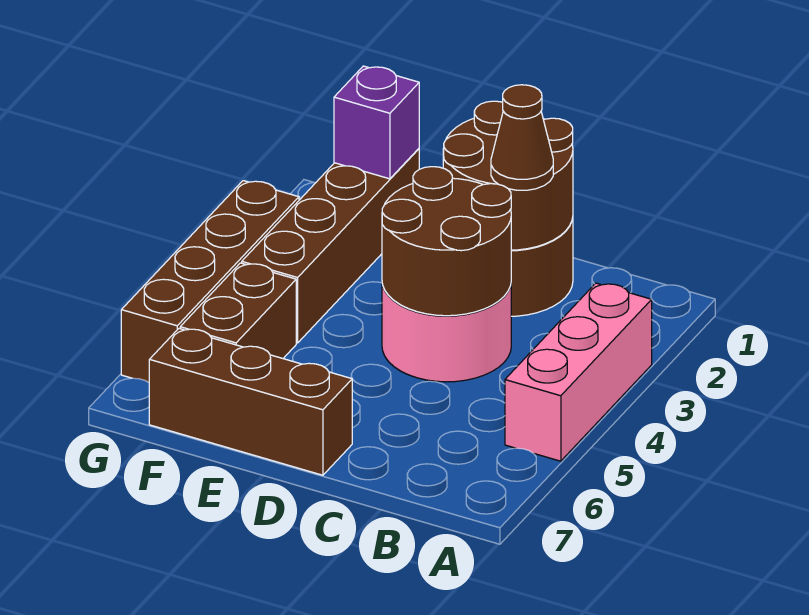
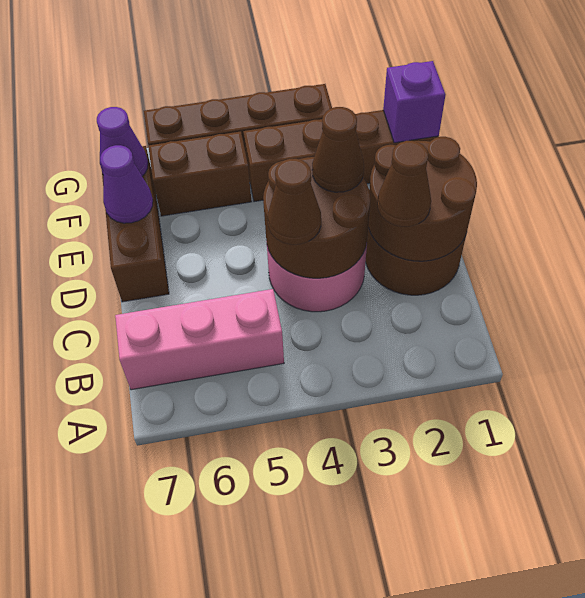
pink 1x3 brick [505,283,652,461] -> pink 1x3 brick moved to [115,289,284,390]
none -> brown 1x1 cone [268,159,321,245]
none -> brown 1x1 cone [312,107,364,192]
none -> purple 1x1 cone [100,145,153,223]
none -> purple 1x1 cone [97,107,148,176]

